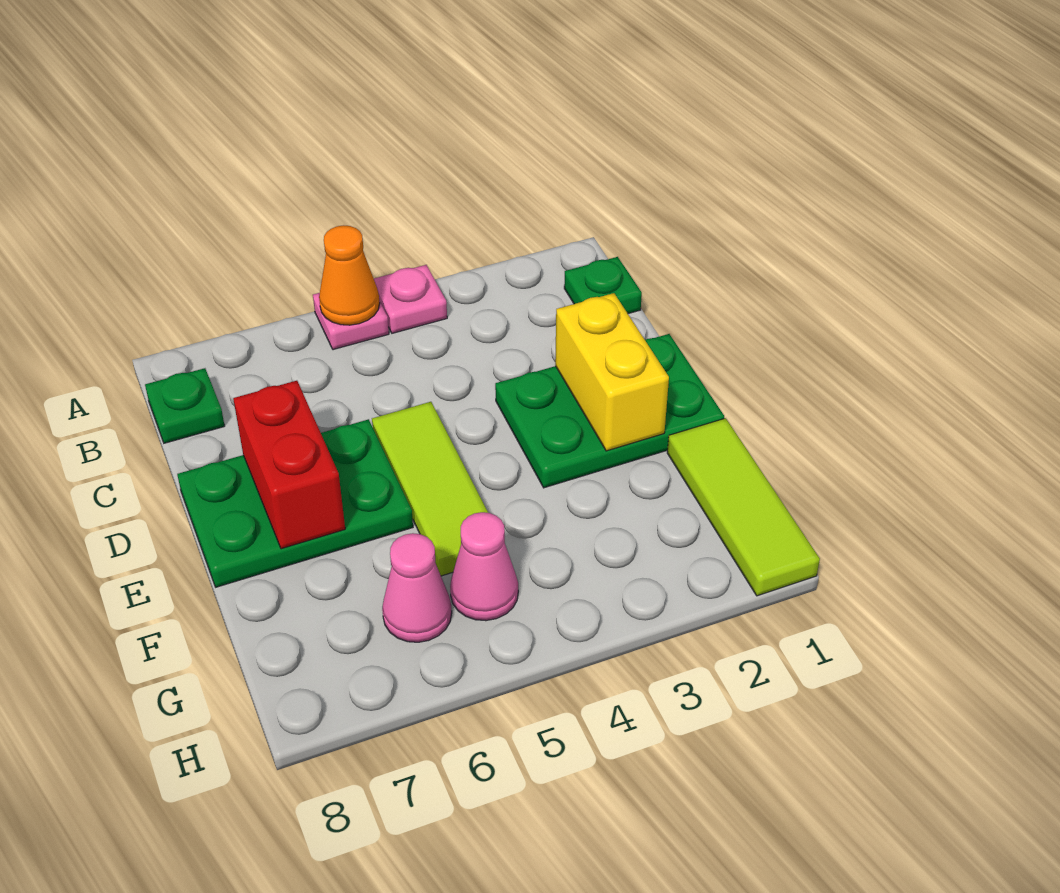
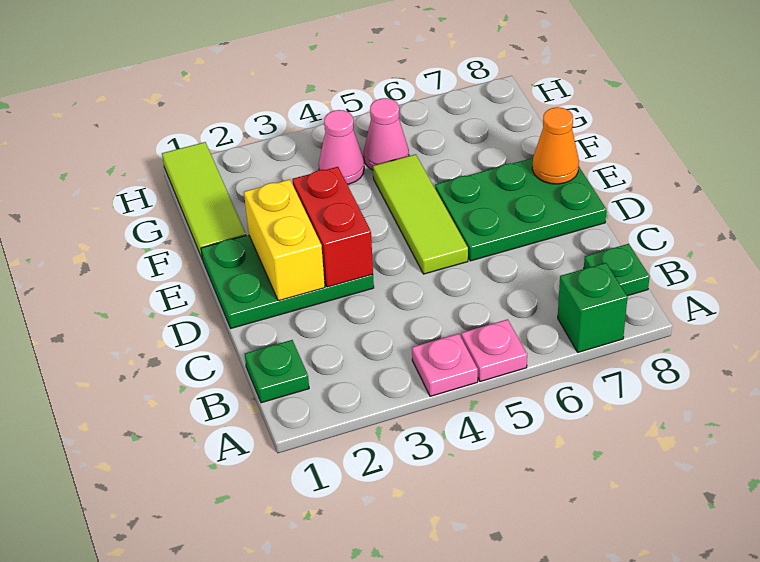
orange 1x1 cone [319,225,380,325] -> orange 1x1 cone moved to [532,107,579,184]
none -> green 1x1 brick [558,263,627,352]
red 1x2 brick [233,381,345,549] -> red 1x2 brick moved to [292,167,373,287]
pink 1x1 cone [382,533,452,642] -> pink 1x1 cone moved to [319,110,364,184]

